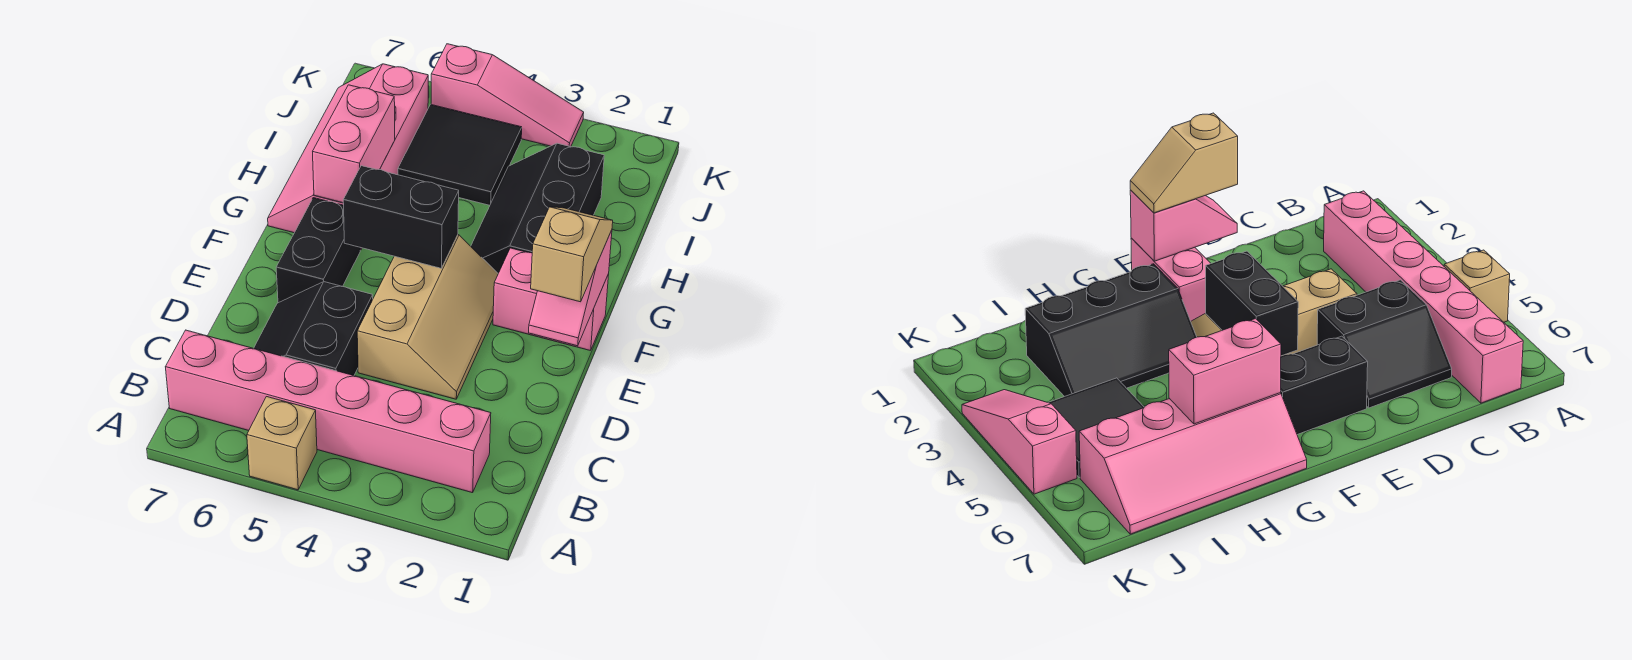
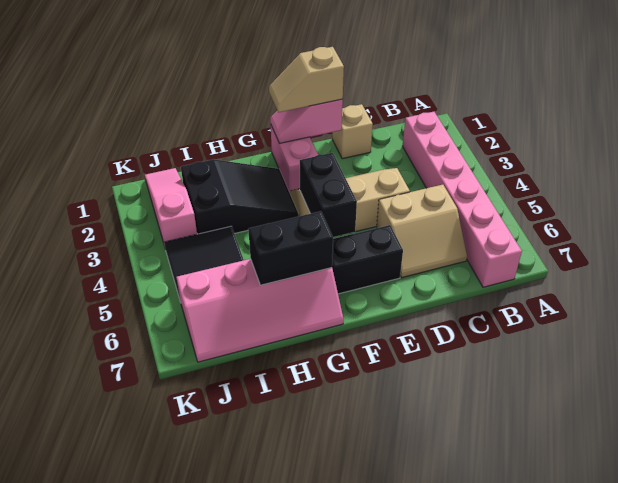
tan 1x1 brick [247,397,317,490] -> tan 1x1 brick moved to [332,104,373,159]
black 2x2 slope [254,282,373,375] -> tan 2x2 slope [377,185,467,278]
pink 1x2 slope [529,230,612,346] -> pink 1x2 slope turned to [270,99,343,143]
black 2x3 slope [471,143,604,273] -> black 2x3 slope turned to [181,159,298,234]
pink 1x2 brick [313,85,395,203] -> black 1x2 brick [248,211,333,285]
pink 1x3 slope [431,44,584,147] -> pink 1x3 slope moved to [145,168,197,246]

